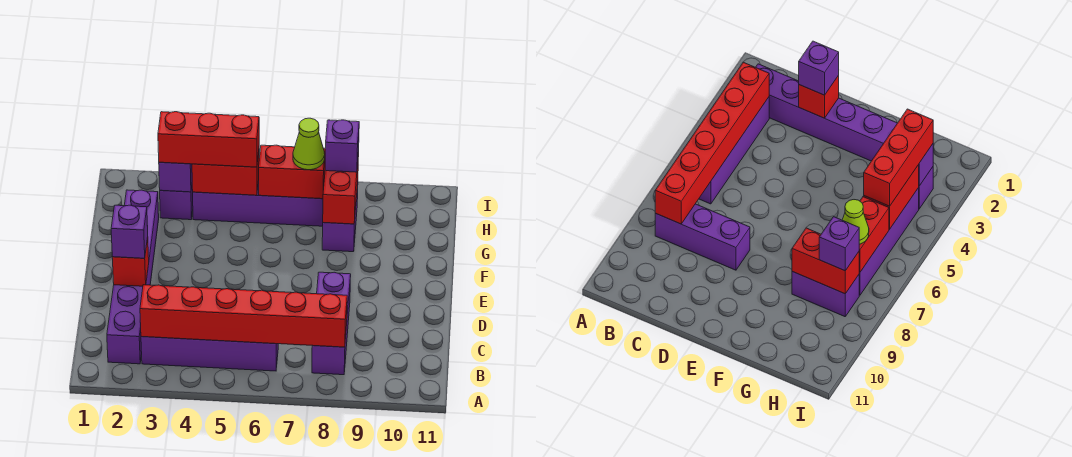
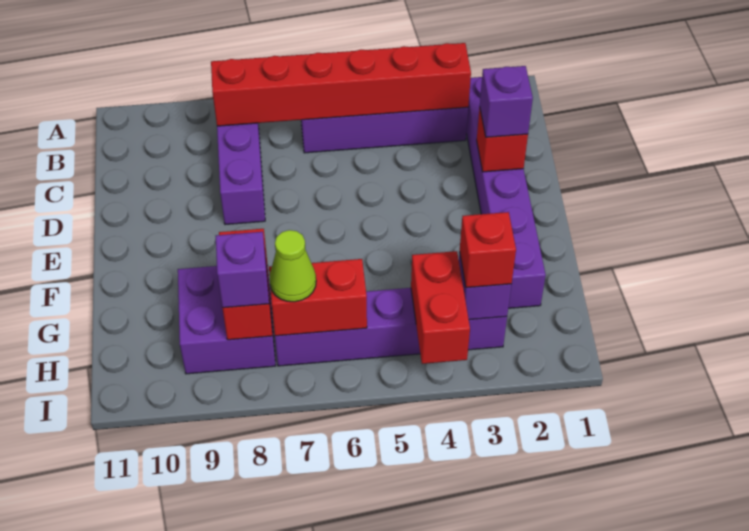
purple 1x2 brick [322,184,358,252] -> purple 2x2 brick [178,266,276,374]
red 1x3 brick [158,112,259,167] -> red 1x1 brick [460,212,516,288]
red 1x2 brick [192,152,259,195] -> red 1x2 brick turned to [411,251,470,364]

